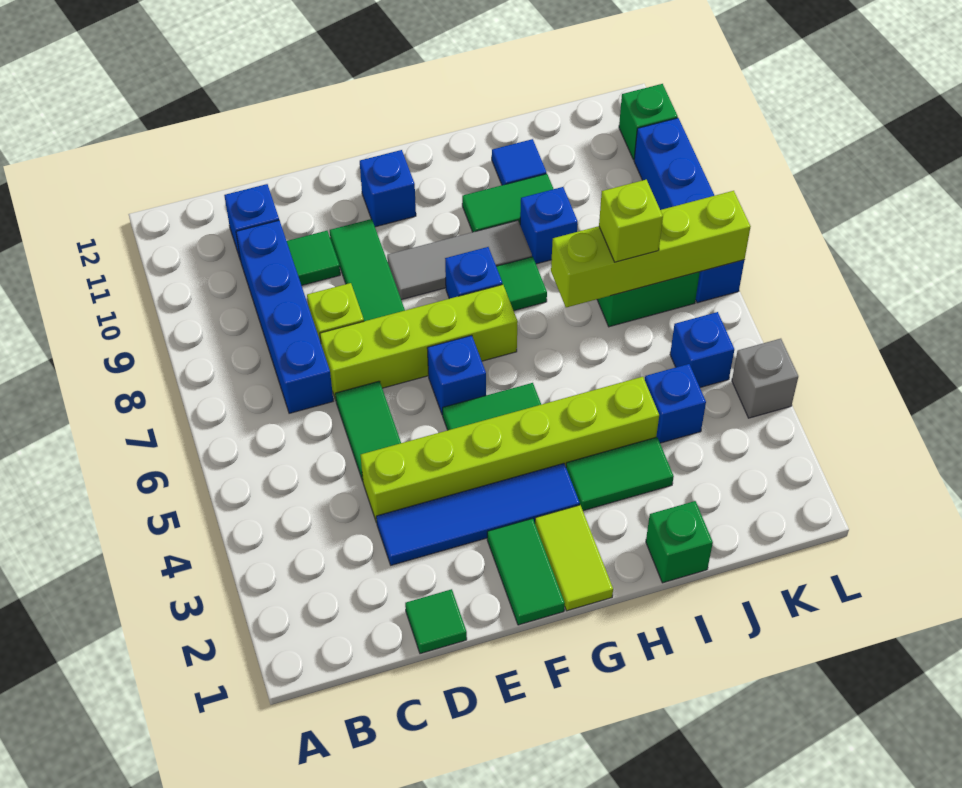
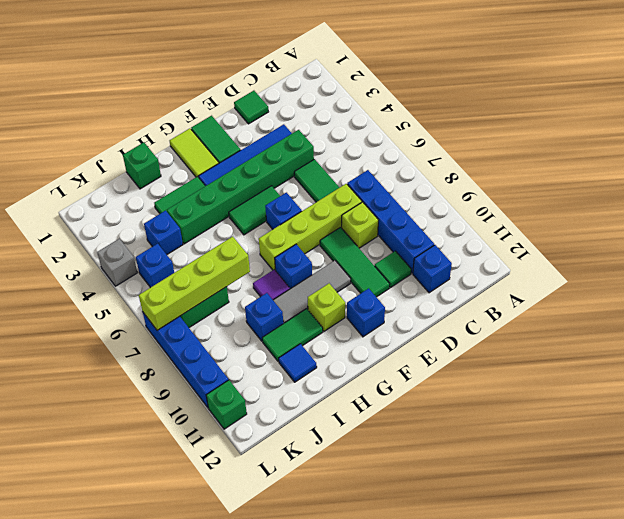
lime 1x6 brick [361,377,659,523] -> green 1x6 brick [167,130,314,244]
green 1x1 tile [496,257,547,311] -> purple 1x1 tile [253,269,290,300]
lime 1x1 brick [599,180,663,262] -> lime 1x1 brick moved to [308,283,345,331]

